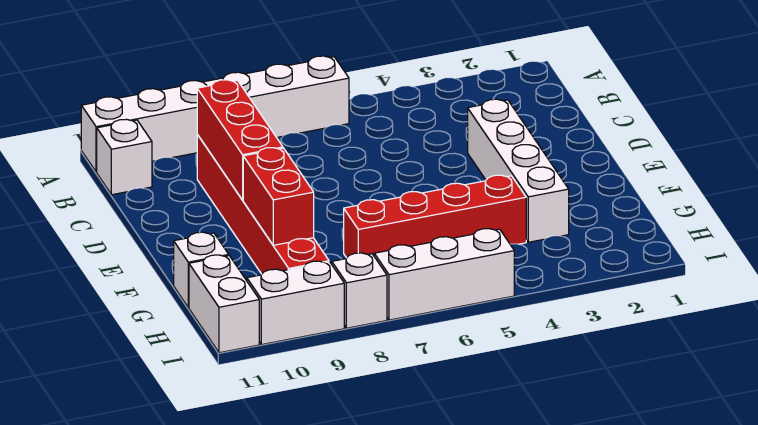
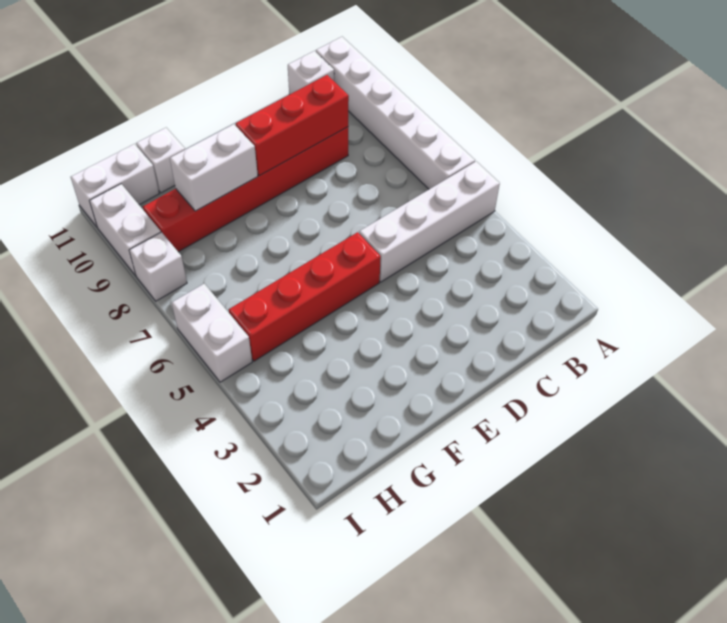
white 1x4 brick [468,99,569,242] -> white 1x4 brick moved to [359,161,500,282]
red 1x2 brick [243,148,314,245] -> white 1x2 brick [170,124,258,211]
red 1x4 brick [344,175,526,258] -> red 1x4 brick turned to [229,232,381,361]
white 1x3 brick [374,229,514,320] -> white 1x2 brick [172,284,252,382]

